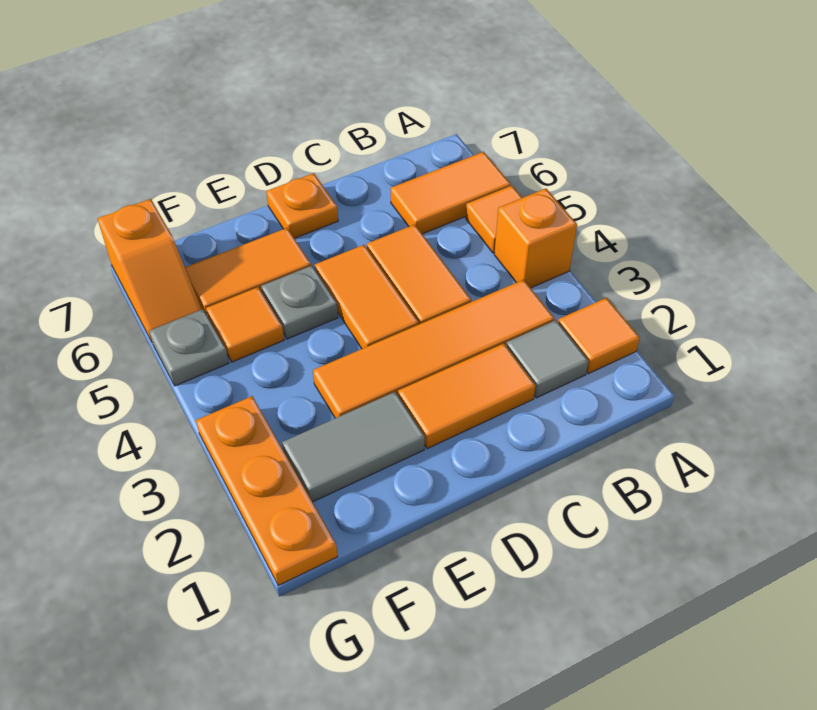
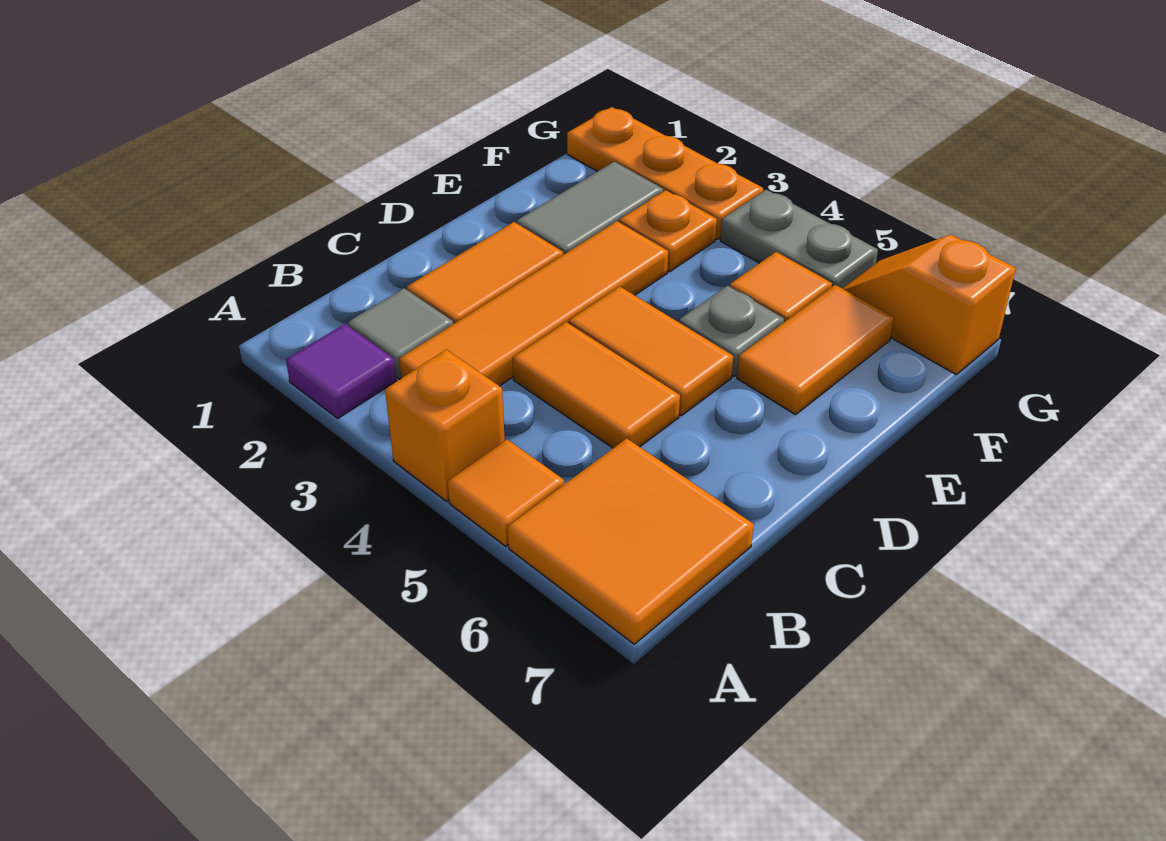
orange 1x1 tile [558,298,640,374] -> purple 1x1 tile [286,324,396,418]
orange 1x2 tile [391,152,511,234] -> orange 2x2 tile [508,438,754,644]
orange 1x1 plate [266,173,338,238] -> orange 1x1 plate moved to [619,190,717,272]
grey 1x1 plate [149,309,229,386] -> grey 1x2 plate [720,190,878,288]

